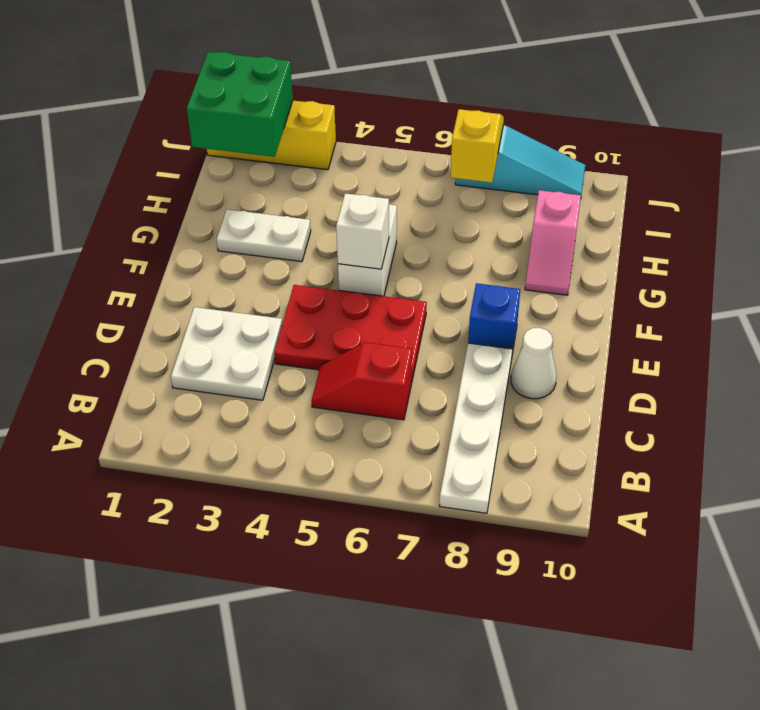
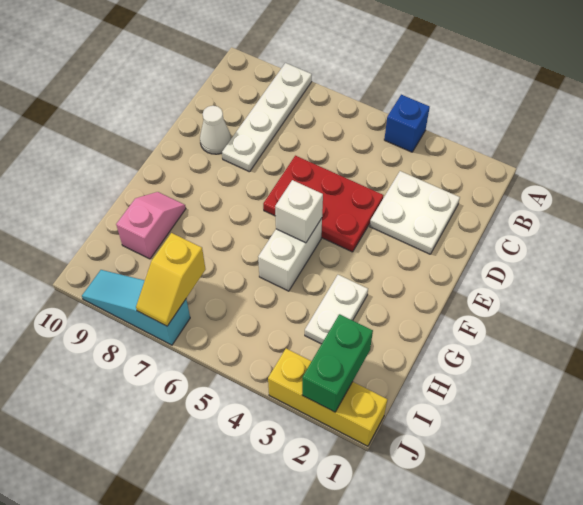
red 1x2 slope [312,342,412,420] -> none
blue 1x1 brick [468,283,520,354] -> blue 1x1 brick moved to [384,95,430,152]
white 1x2 plate [217,209,311,262] -> white 1x2 plate turned to [305,275,368,344]
green 2x2 brick [187,52,293,157] -> green 1x2 brick [302,314,373,412]

